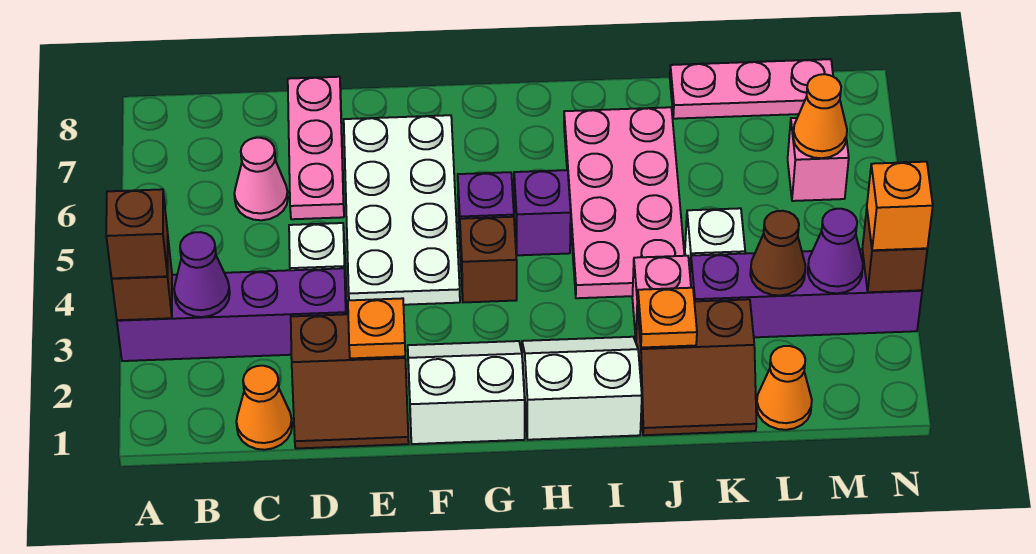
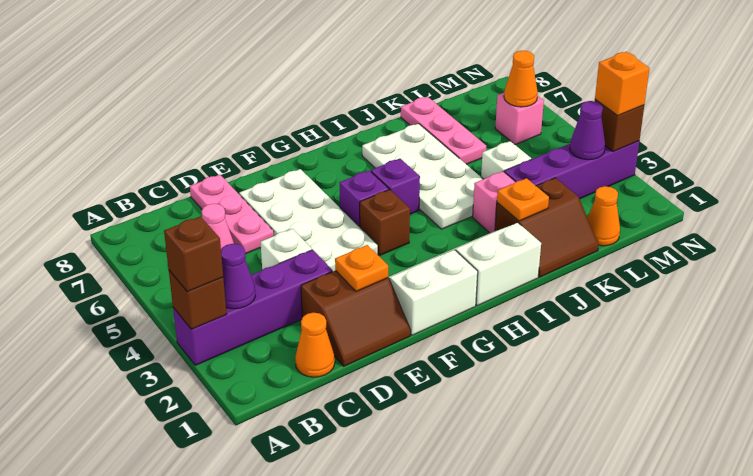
pink 2x4 plate [564,107,684,298] -> white 2x4 plate [362,124,483,229]
pink 1x3 plate [670,59,833,119] -> pink 1x3 plate turned to [401,97,486,164]
brown 1x1 cone [750,211,805,296] -> none

